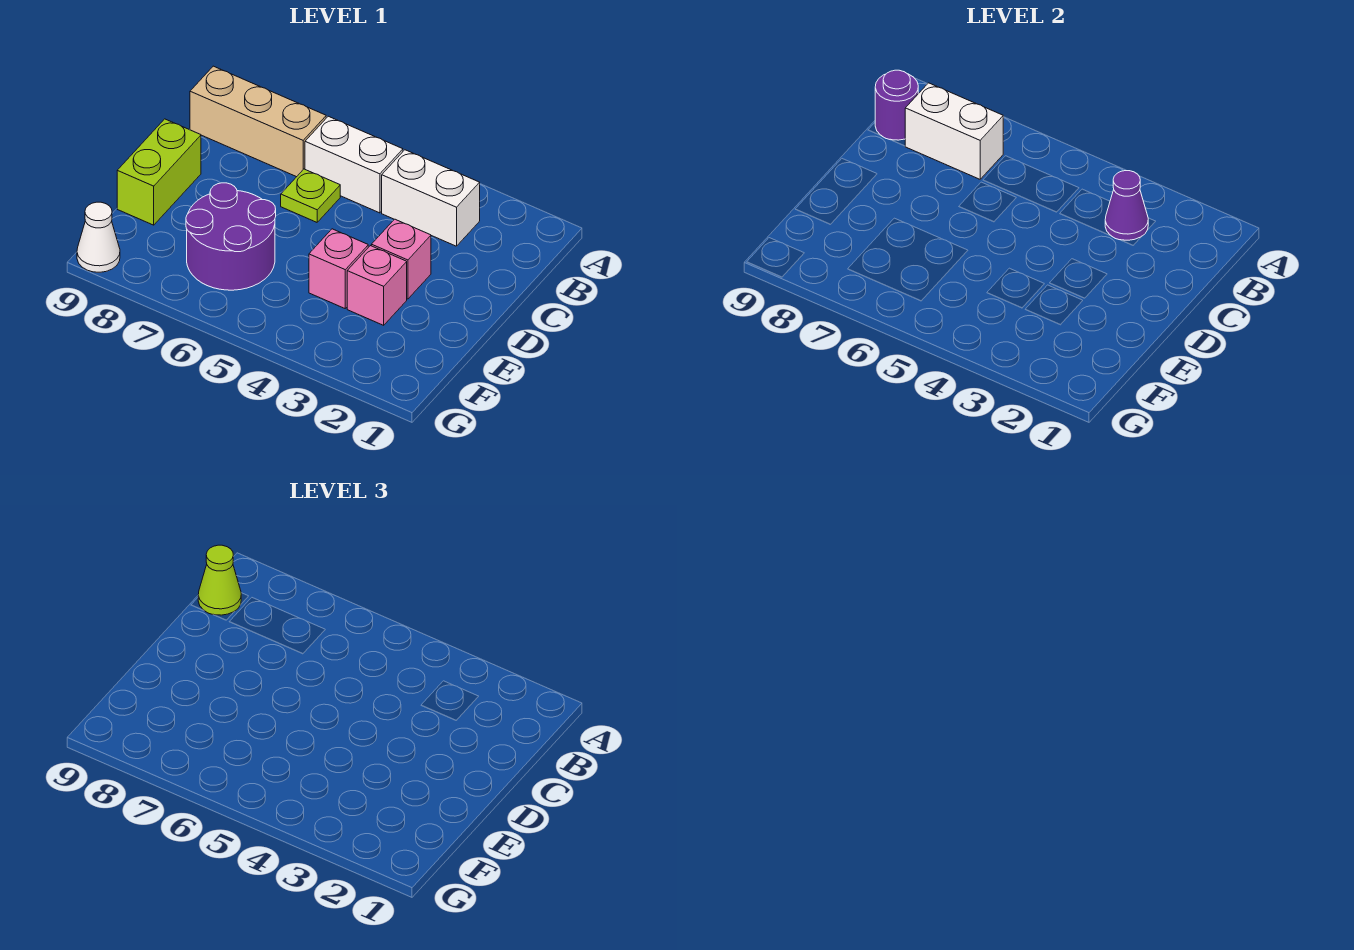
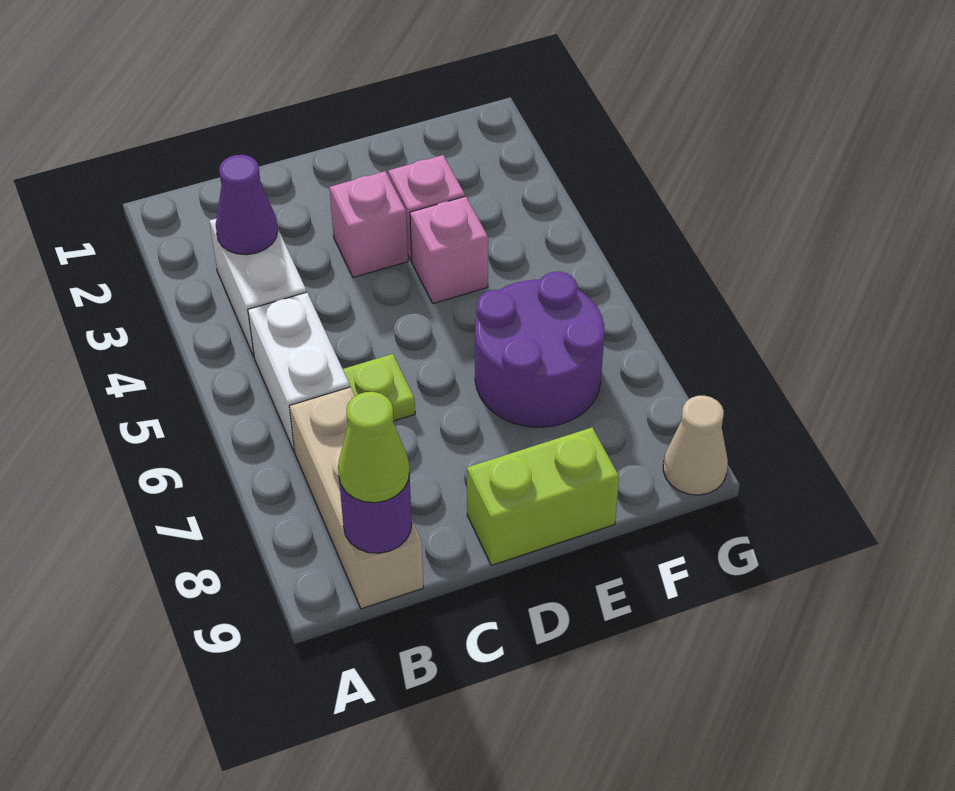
white 1x2 brick [905,83,1003,179] -> none
white 1x1 cone [77,202,120,272] -> tan 1x1 cone [663,396,728,495]

